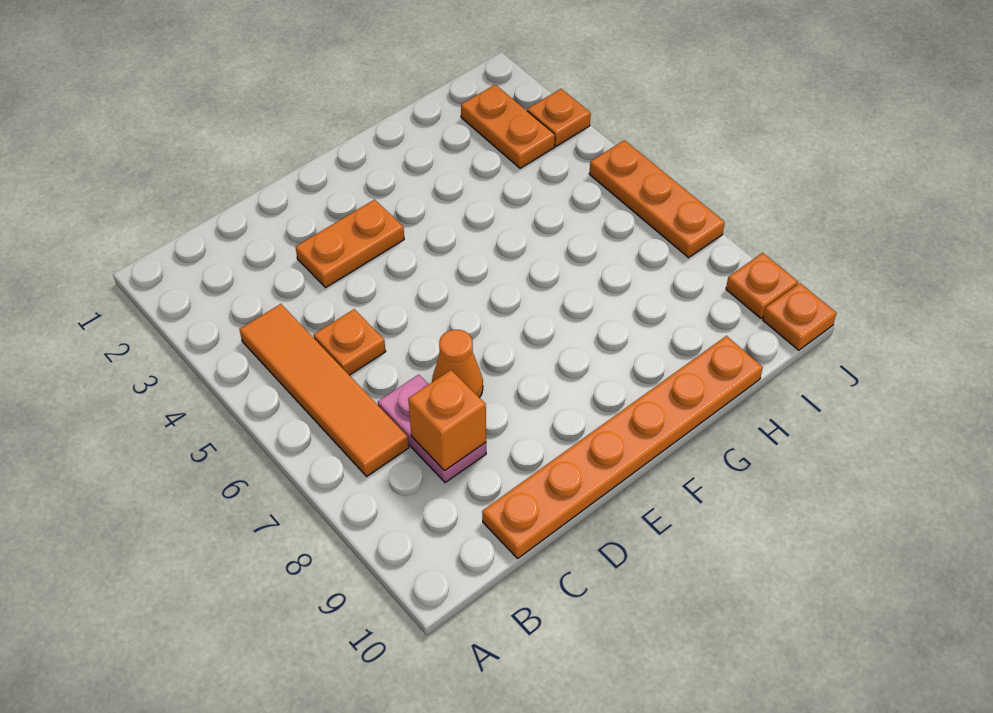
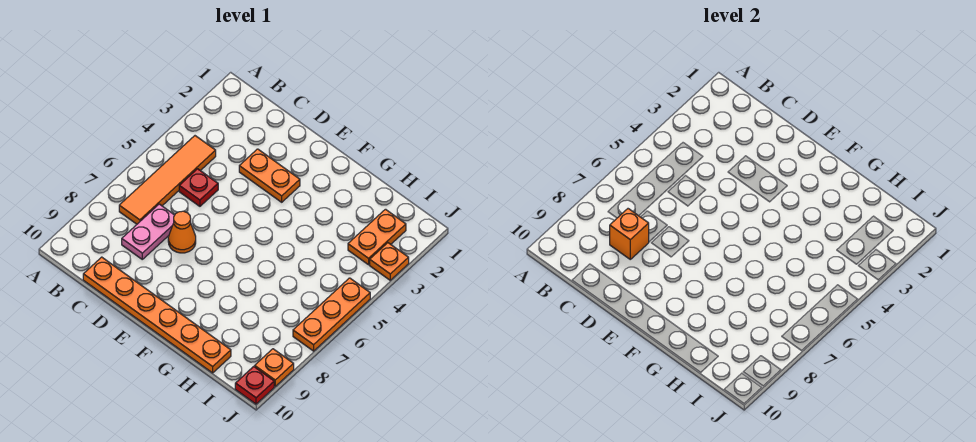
orange 1x1 plate [314,309,386,375] -> red 1x1 plate [179,169,218,206]
orange 1x1 plate [763,283,836,350] -> red 1x1 plate [235,366,274,404]

